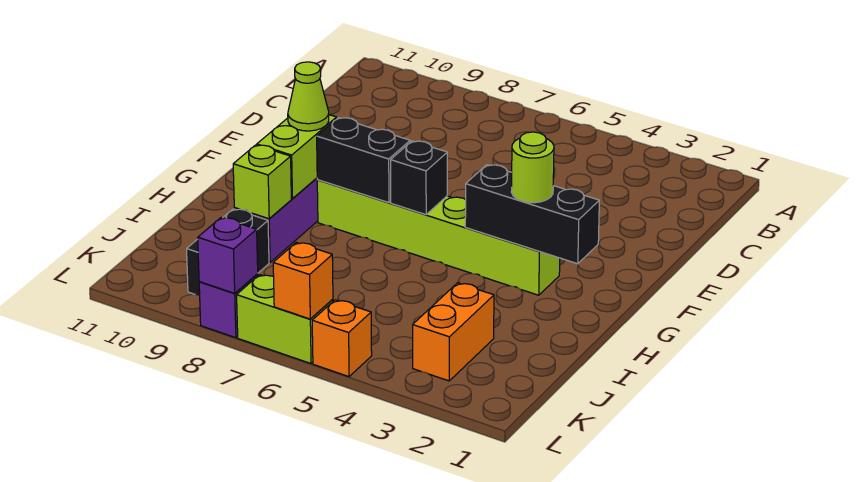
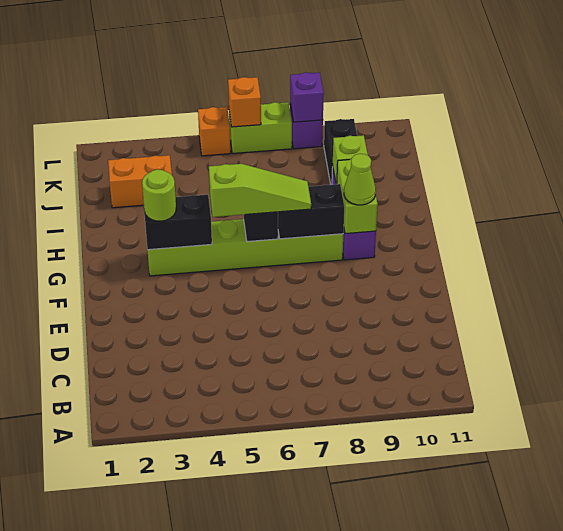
black 1x3 brick [465,165,599,264] -> black 1x2 brick [144,195,212,250]
none -> lime 1x3 slope [209,164,311,217]
orange 1x2 brick [413,283,494,381] -> orange 1x2 brick turned to [108,155,172,208]

